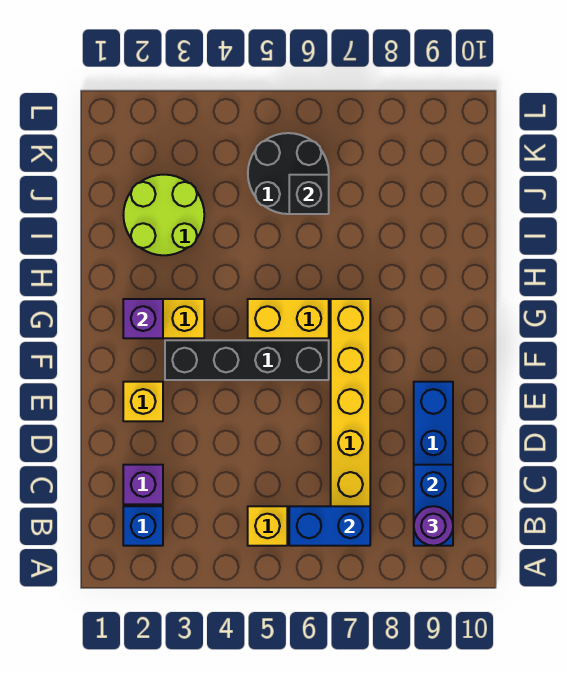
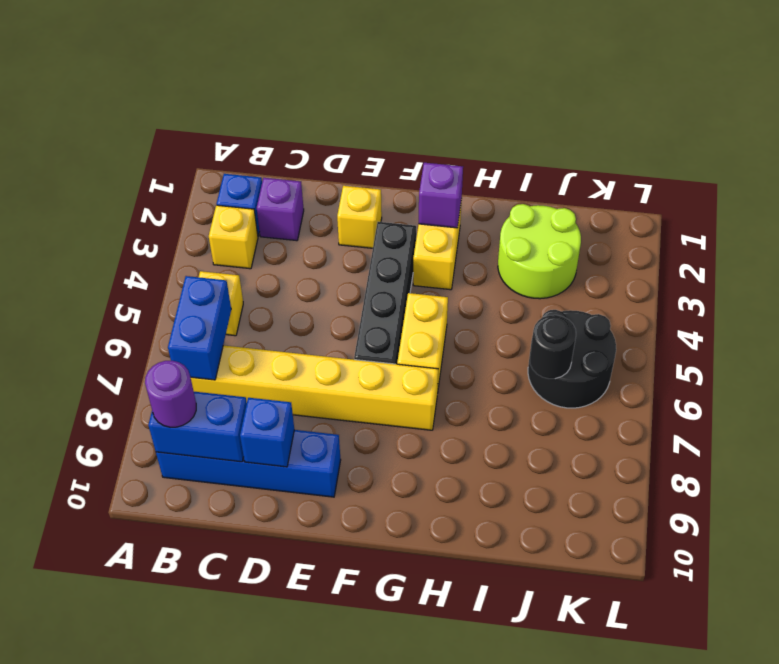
none -> yellow 1x1 brick [209,205,258,269]
none -> blue 1x1 brick [240,398,294,467]
black 1x1 brick [289,175,329,214] -> black 1x1 round brick [530,315,576,379]

